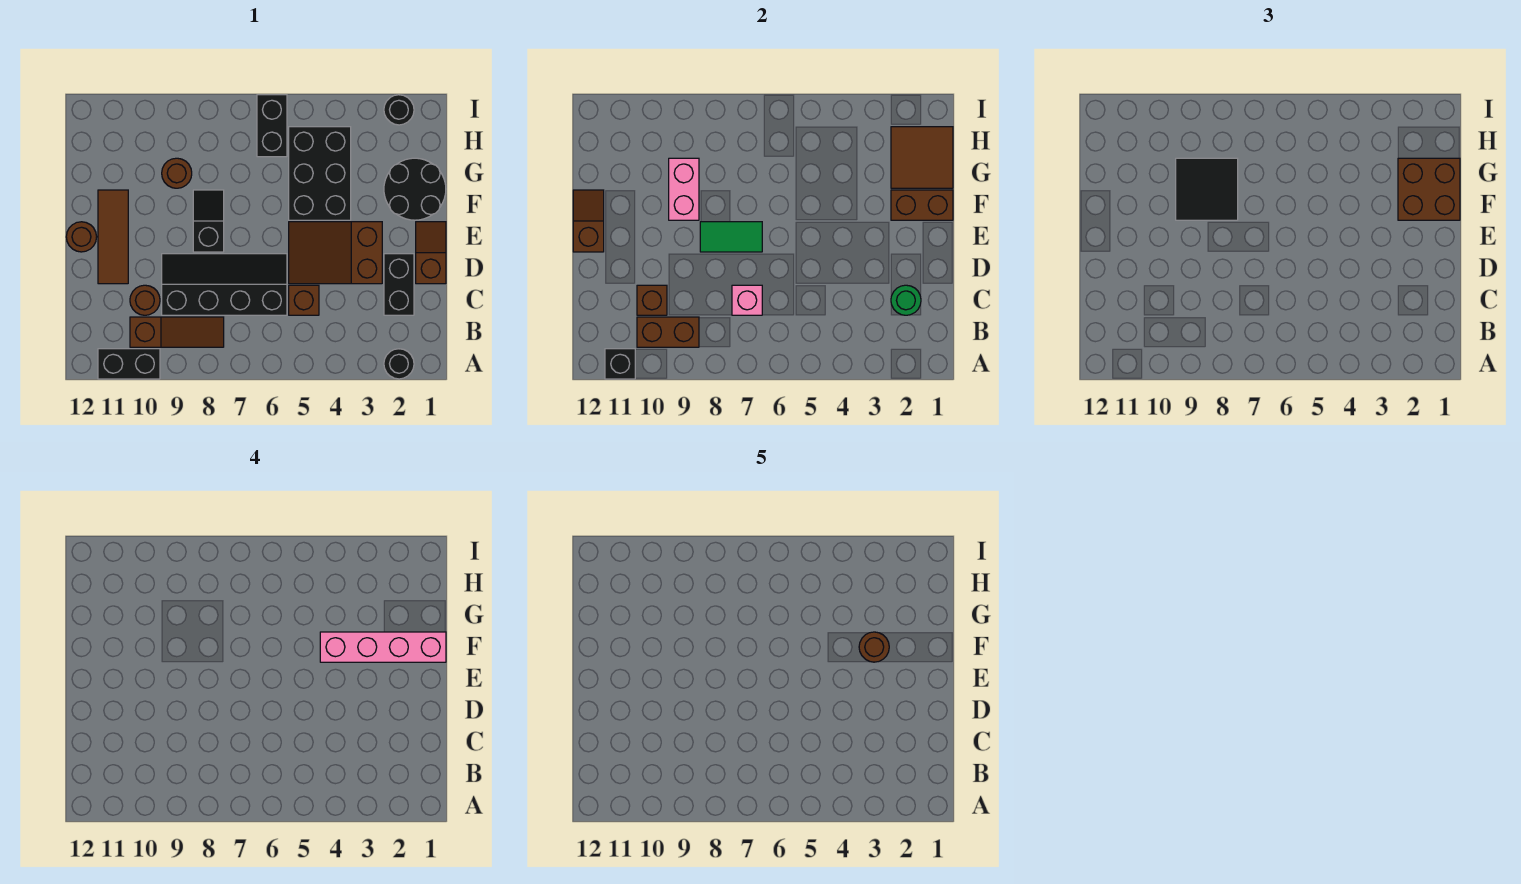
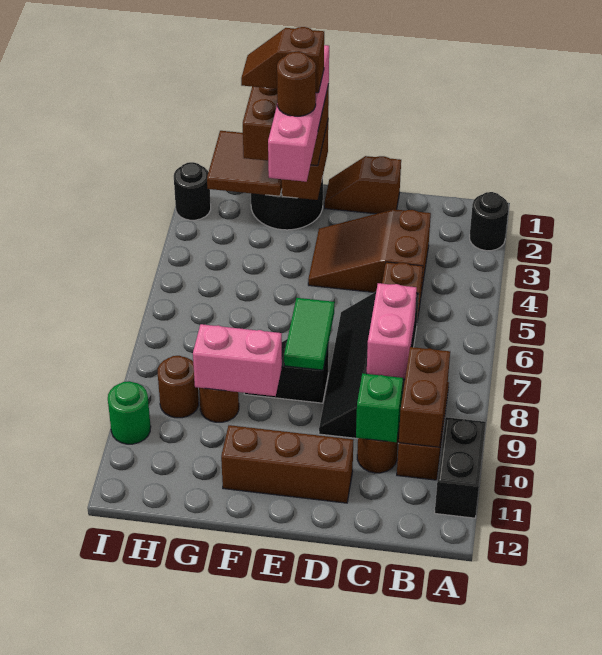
black 1x1 brick [605,349,635,379] -> none
black 1x2 brick [384,254,414,315] -> none
green 1x1 round brick [891,285,921,315] -> green 1x1 round brick moved to [108,381,151,444]
pink 1x1 brick [732,285,762,315] -> pink 1x2 brick [367,283,417,379]
brown 1x1 brick [637,285,667,315] -> green 1x1 brick [356,373,403,442]
brown 2x3 slope [289,222,382,284] -> brown 2x3 slope turned to [308,209,431,293]
brown 1x3 tile [98,190,128,284] -> brown 1x3 brick [221,425,353,503]
brown 1x1 round brick [66,222,97,252] -> brown 1x1 round brick moved to [158,356,199,418]
brown 1x2 slope [573,190,604,252] -> brown 1x2 slope moved to [241,27,324,93]
black 2x3 brick [289,127,351,220] -> none
black 2x2 tile [1176,158,1238,220] -> none
black 1x2 brick [257,95,287,157] -> none

